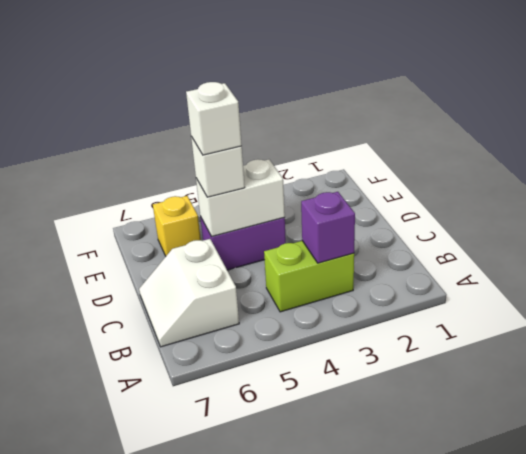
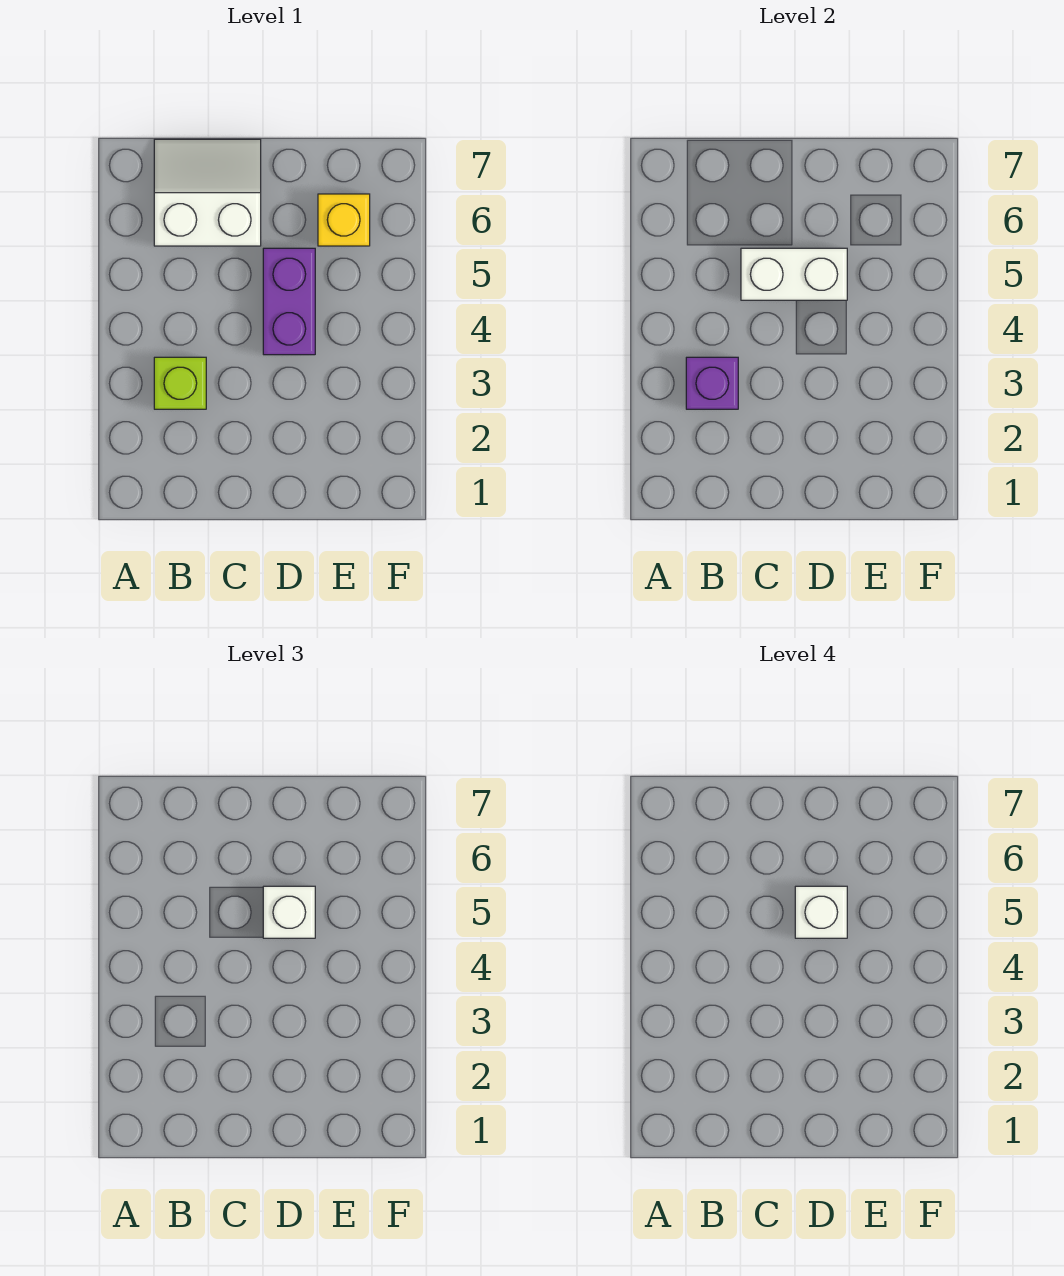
lime 1x2 brick [264,241,354,312] -> lime 1x1 brick [154,357,206,409]
white 1x2 brick [196,159,285,237] -> white 1x2 brick turned to [741,248,847,300]

